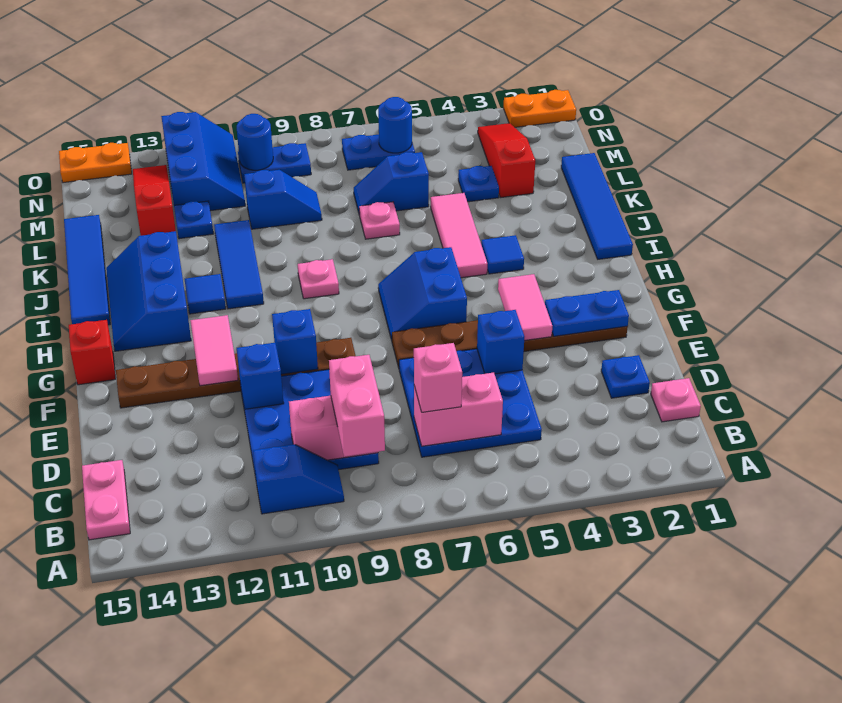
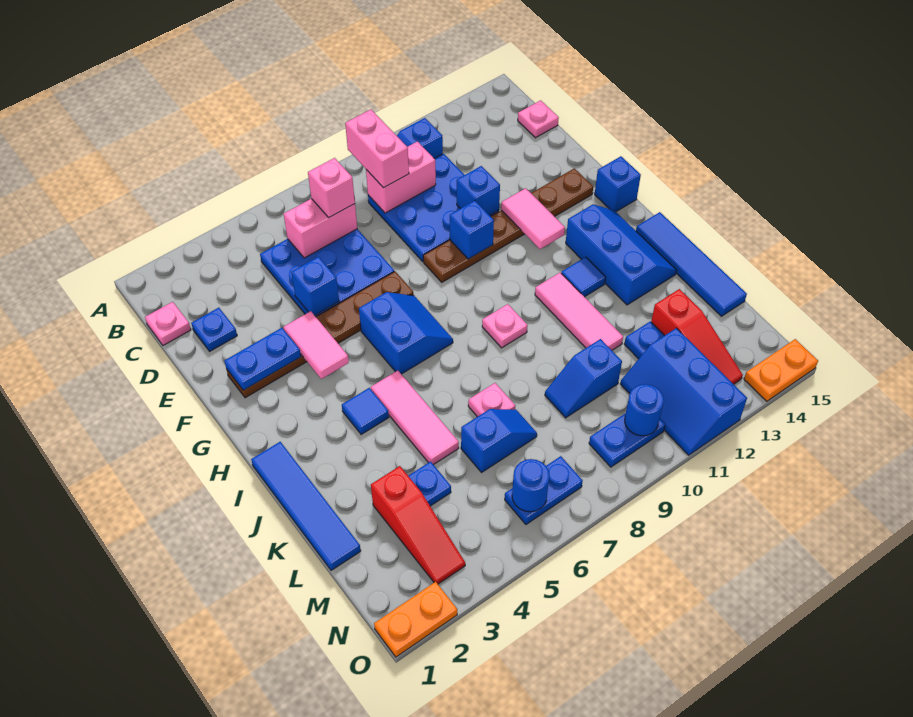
pink 1x2 plate [82,460,130,540] -> pink 1x1 plate [518,100,559,138]
red 1x1 brick [69,320,116,385] -> blue 1x1 brick [595,156,641,212]
blue 1x3 tile [214,220,264,309] -> pink 1x3 tile [535,273,623,350]

